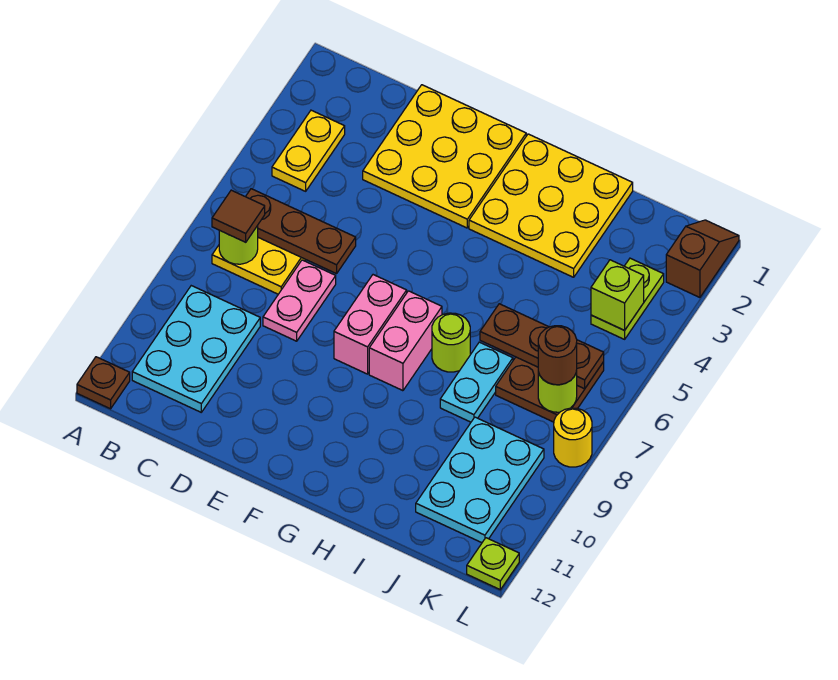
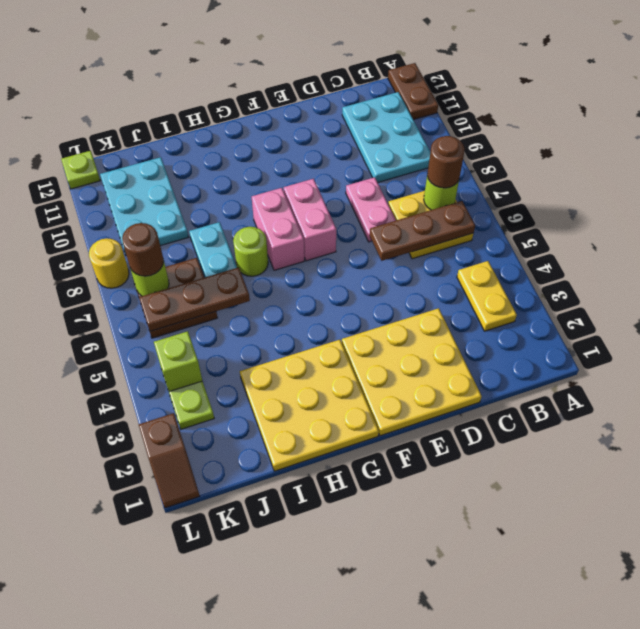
brown 1x1 plate [77,357,130,409] -> brown 1x2 plate [388,63,438,120]
brown 1x1 tile [212,190,265,242] -> brown 1x1 round brick [427,136,465,188]

